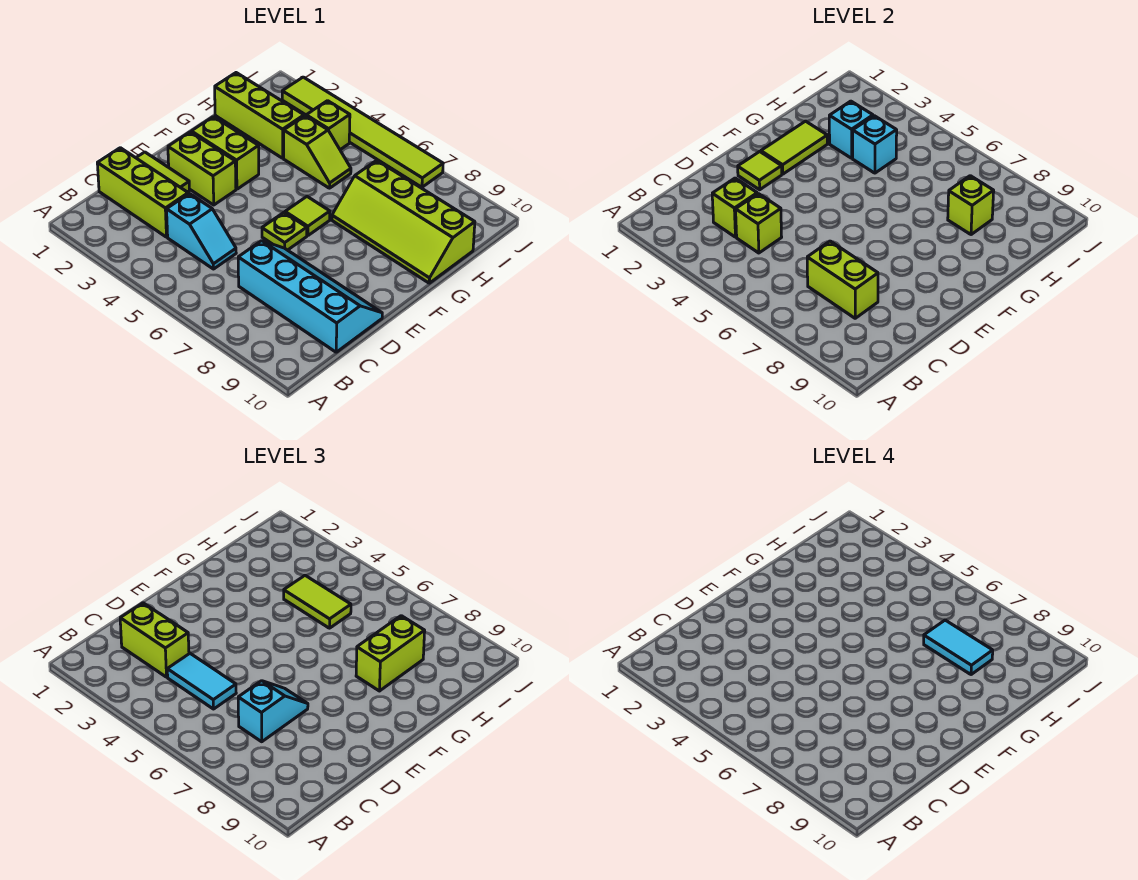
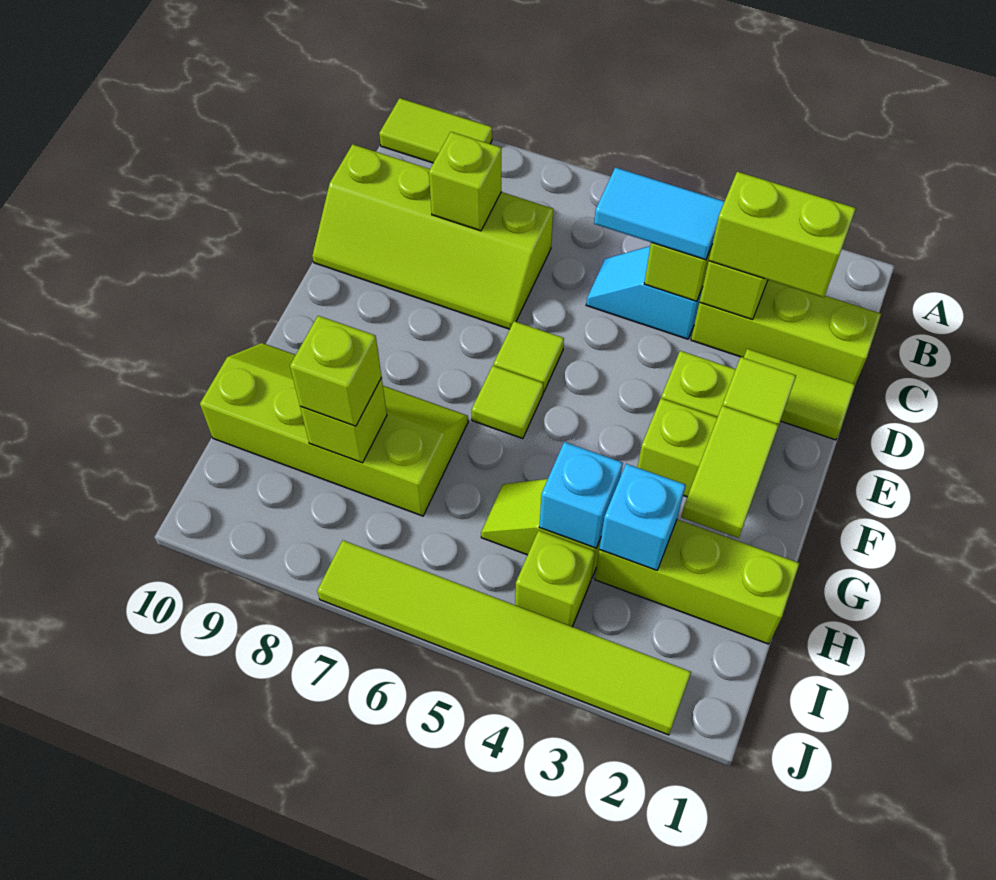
cyan 2x4 slope [238,241,382,352] -> lime 2x4 slope [312,144,553,329]
lime 1x2 brick [807,241,878,318] -> lime 1x1 brick [429,132,502,231]
cyan 1x2 slope [238,681,308,742] -> none
lime 1x1 plate [262,213,307,250] -> lime 1x1 tile [494,321,564,392]
lime 1x2 brick [356,616,425,691] -> lime 1x1 brick [290,316,382,426]
lime 1x2 tile [284,575,351,628] -> lime 1x2 tile moved to [379,98,492,163]
cyan 1x2 tile [924,620,993,675] -> none

